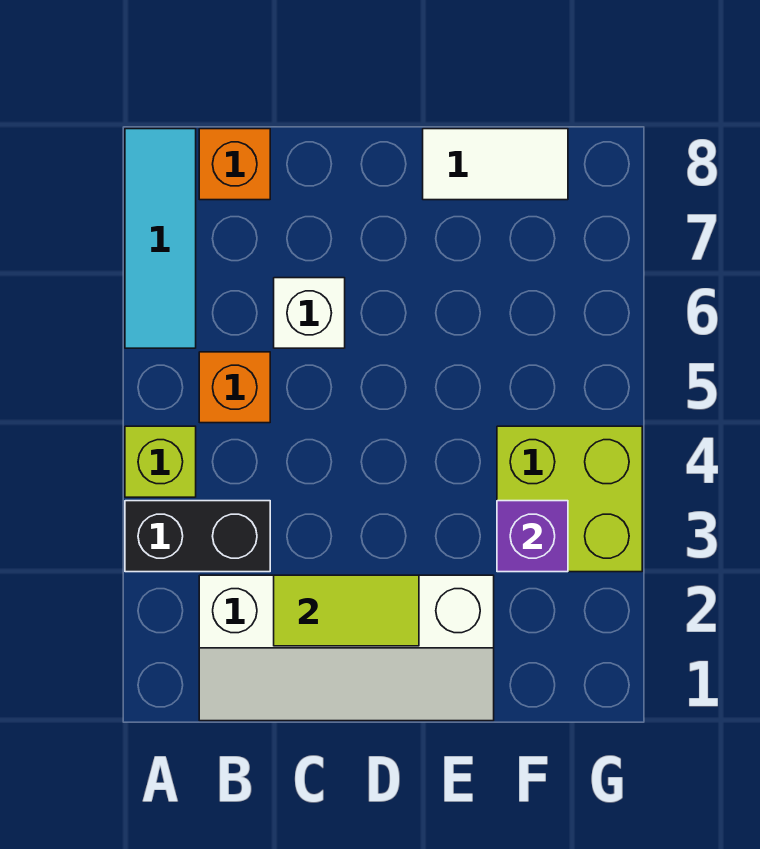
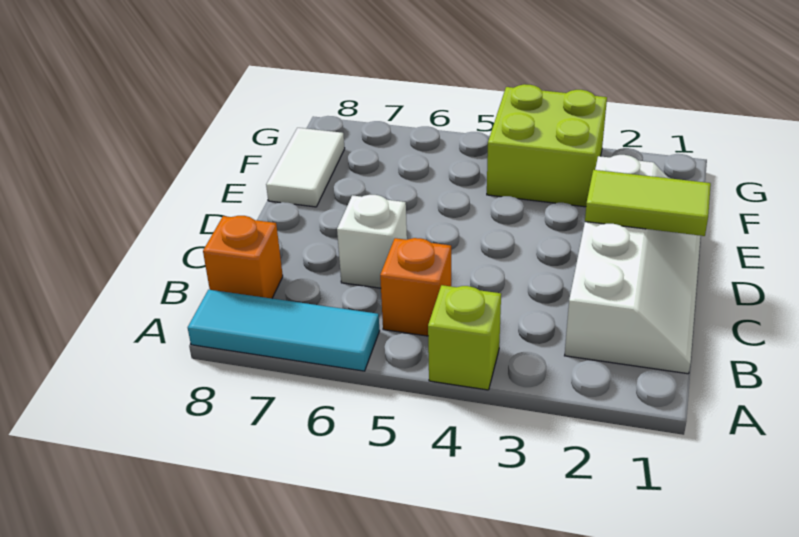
black 1x2 brick [125,501,270,572] -> none
lime 1x2 tile [274,575,419,646] -> lime 1x2 tile turned to [585,170,711,236]
purple 1x1 brick [497,501,568,572] -> none

